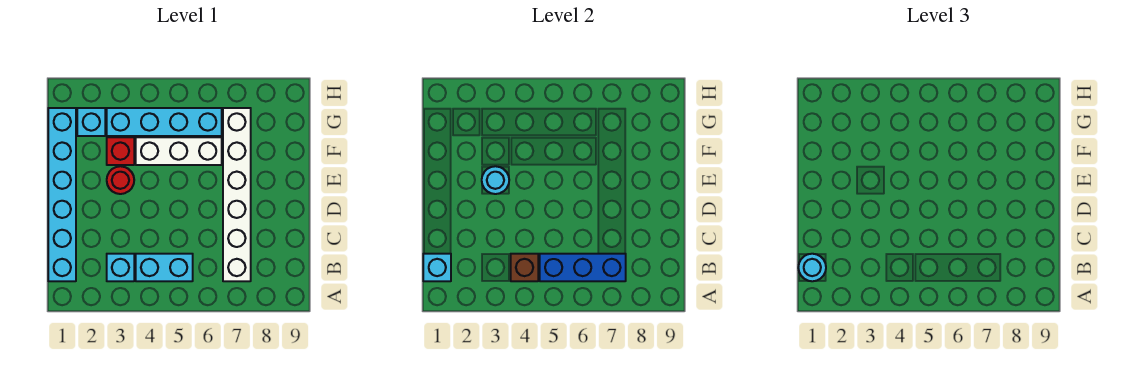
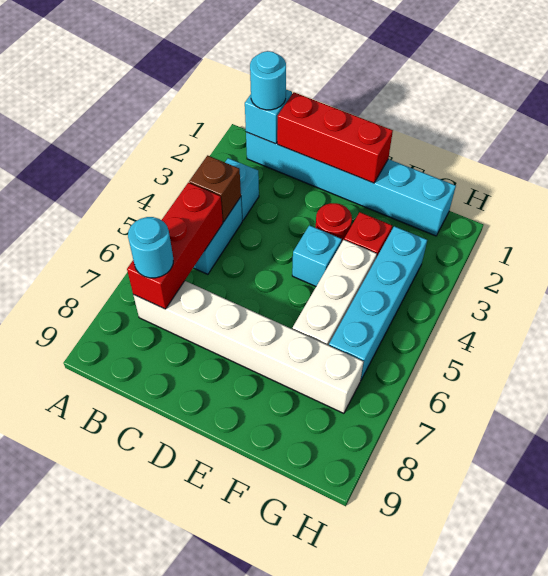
blue 1x3 brick [540,254,626,281] -> red 1x3 brick [127,183,223,309]
none -> red 1x3 brick [277,92,393,183]
cyan 1x1 round brick [482,166,509,194] -> cyan 1x1 round brick moved to [128,217,173,278]
cyan 1x1 brick [77,108,105,136] -> cyan 1x1 brick moved to [292,225,342,286]

